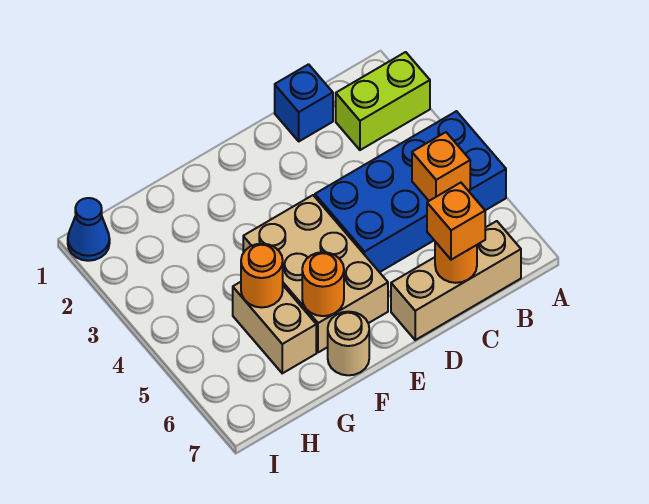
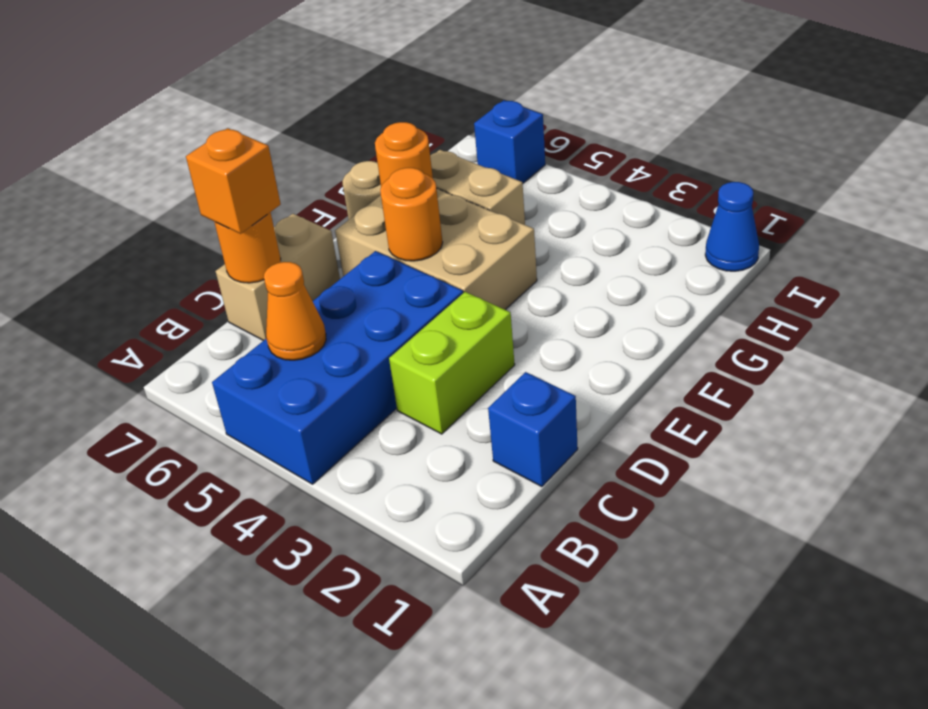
lime 1x2 brick [336,52,430,150] -> lime 1x2 brick moved to [389,292,515,434]
orange 1x1 brick [412,132,470,201] -> orange 1x1 cone [264,262,326,360]
tan 1x3 brick [391,221,521,340] -> tan 1x2 brick [216,214,340,341]
orange 1x1 round brick [241,244,283,307] -> orange 1x1 round brick moved to [380,168,443,261]
none -> blue 1x1 brick [474,100,545,183]

